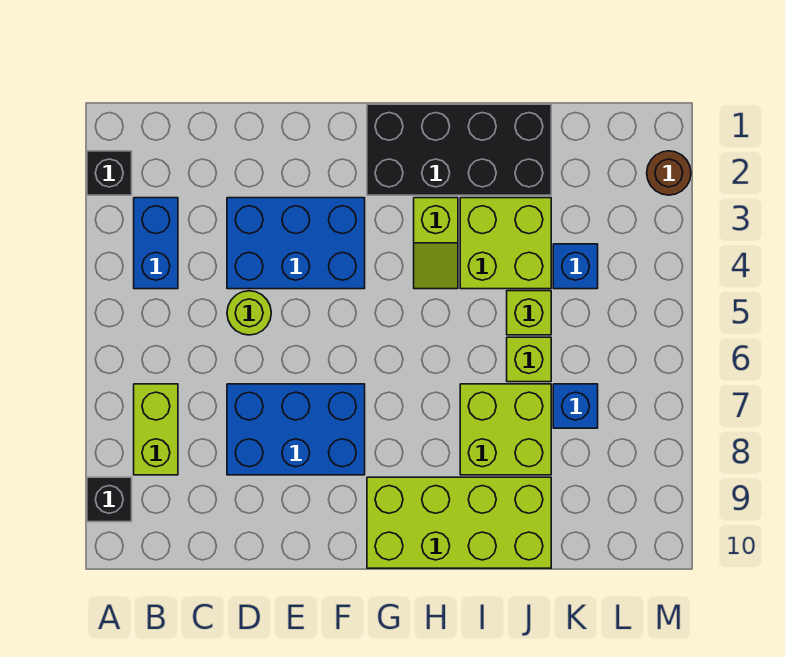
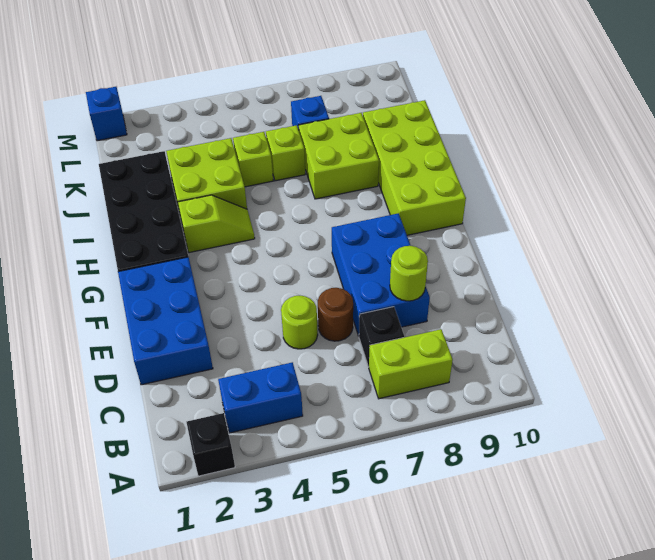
black 1x1 brick [87,477,132,522] -> black 1x1 brick moved to [359,307,404,367]
blue 2x3 brick [227,198,365,289] -> blue 2x3 brick moved to [118,257,213,385]
none -> lime 1x1 round brick [390,246,428,301]
blue 1x1 brick [553,244,598,289] -> blue 1x1 brick moved to [86,87,127,141]
brown 1x1 round brick [647,151,691,195] -> brown 1x1 round brick moved to [318,288,353,341]

